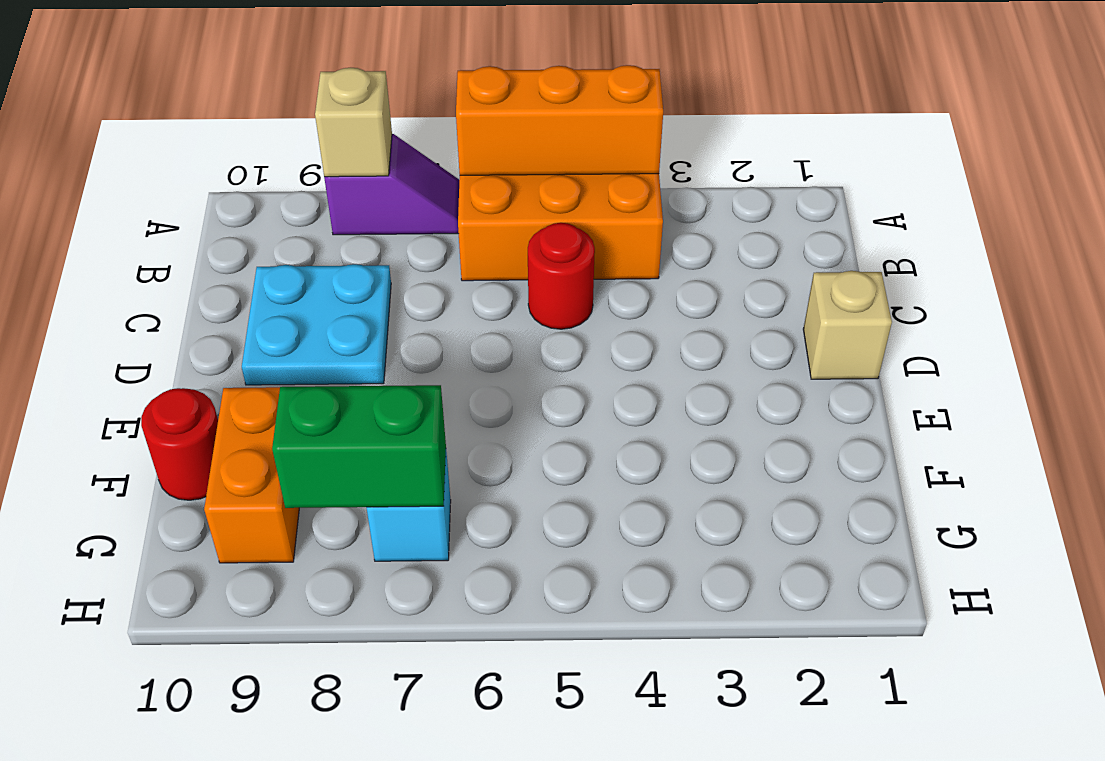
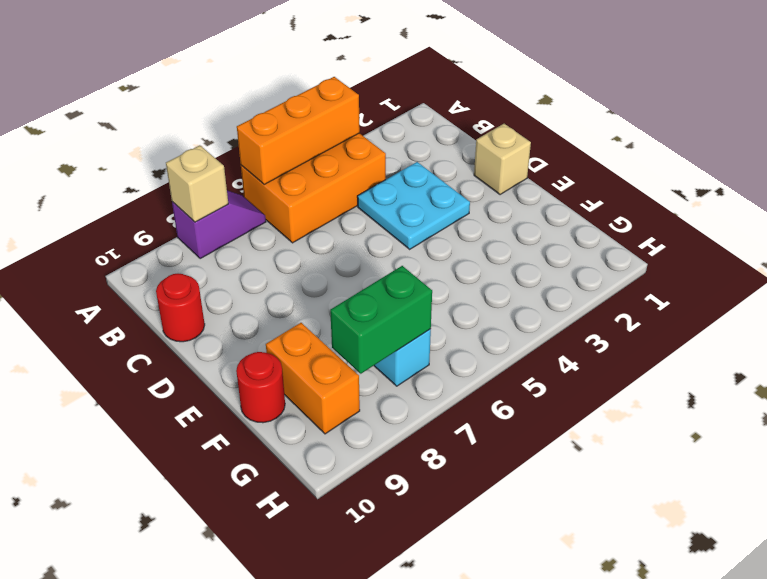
red 1x1 round brick [528,223,595,329] -> red 1x1 round brick moved to [156,274,205,342]
cyan 2x2 plate [242,264,391,385] -> cyan 2x2 plate moved to [357,162,470,249]

